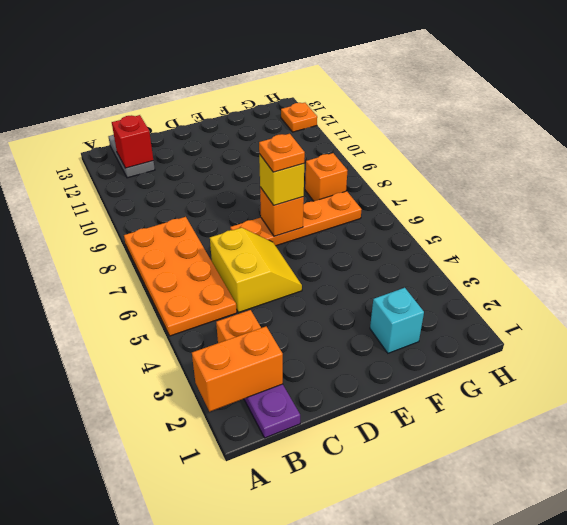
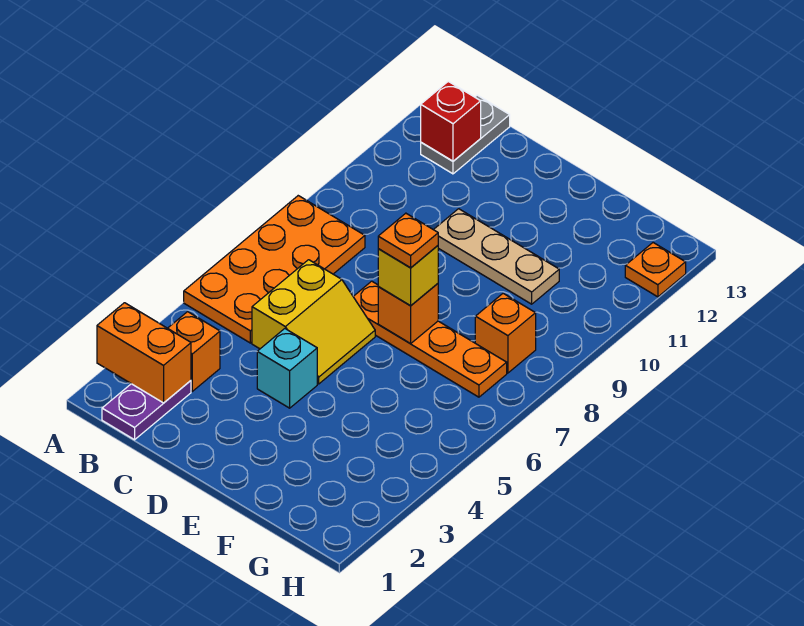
none -> tan 1x3 plate [434,209,559,304]
cyan 1x1 brick [370,288,424,353] -> cyan 1x1 brick moved to [257,329,317,408]

